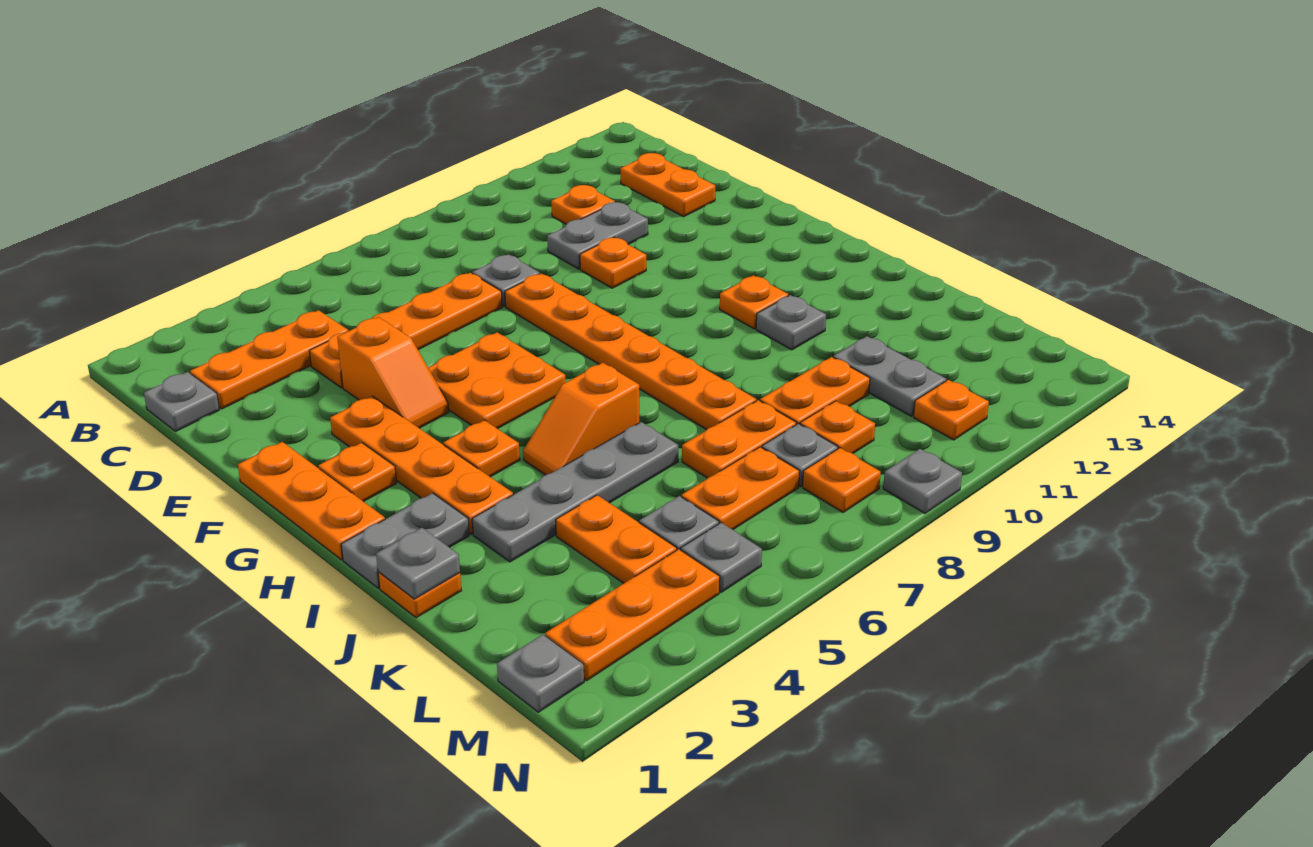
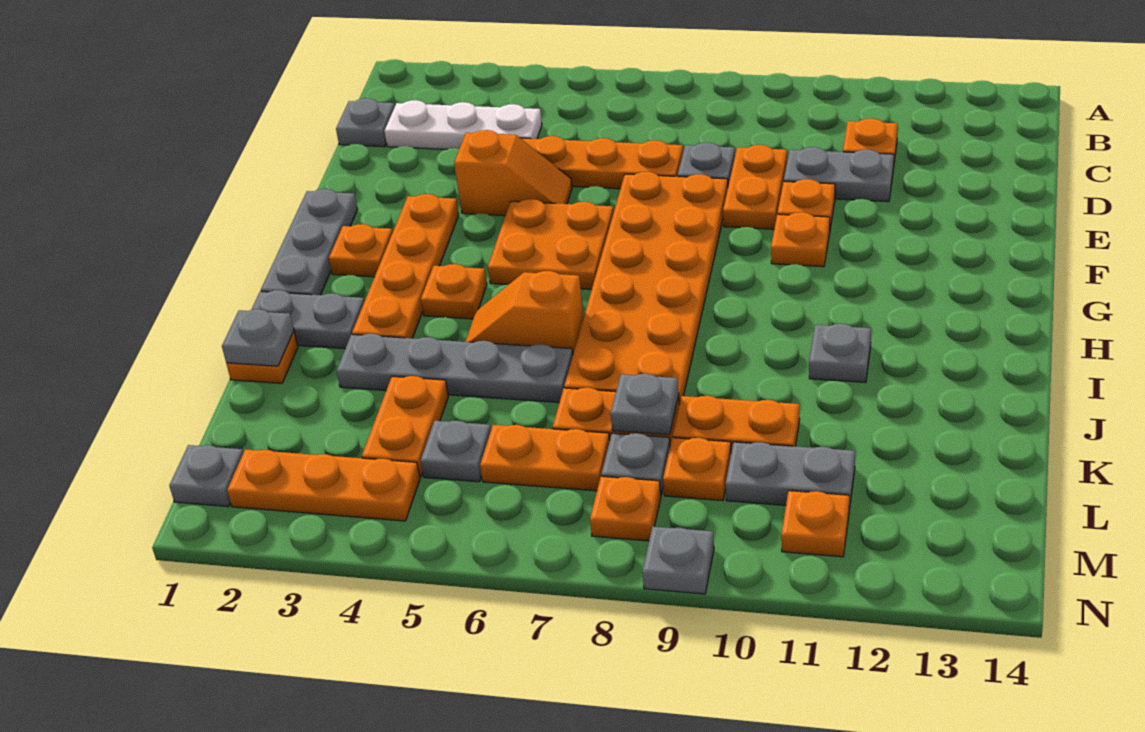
orange 1x3 plate [190,310,348,409] -> white 1x3 plate [385,100,542,149]
orange 1x2 plate [620,153,715,217] -> orange 1x2 plate moved to [723,145,787,229]
orange 1x2 slope [337,317,449,428] -> orange 1x2 slope turned to [454,130,572,216]
orange 1x6 plate [505,273,756,430] -> orange 2x6 plate [564,172,728,405]
orange 1x3 plate [238,442,385,560] -> grey 1x3 plate [261,189,358,295]
orange 1x1 plate [720,275,788,329] -> orange 1x1 plate moved to [771,212,830,267]
grey 1x2 plate [833,336,946,416] -> grey 1x2 plate turned to [726,442,855,510]
grey 1x1 plate [681,523,762,592] -> grey 1x1 plate moved to [611,374,679,435]

